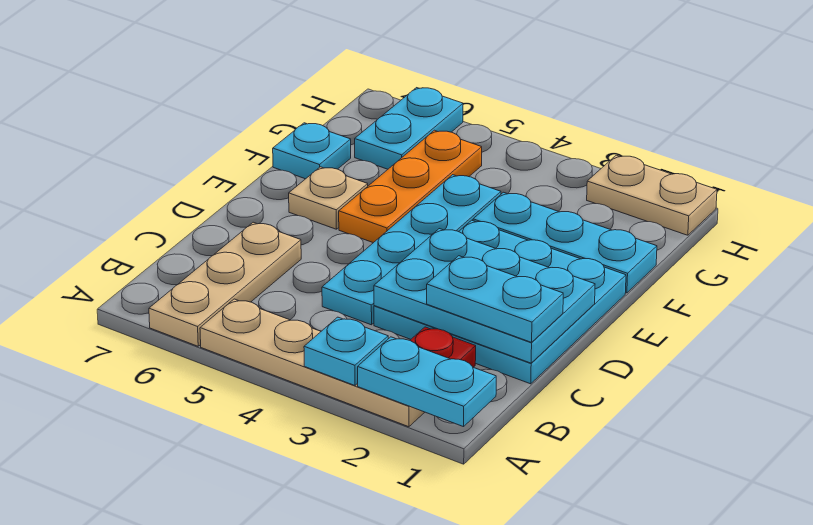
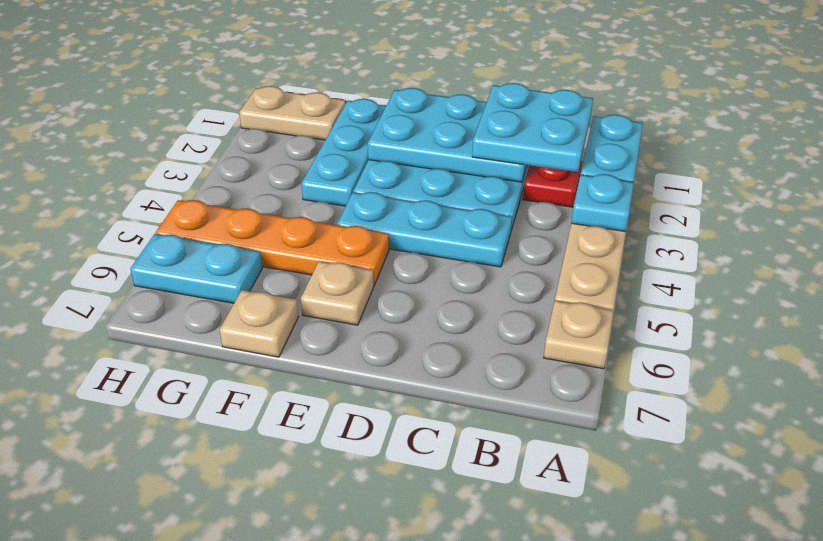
tan 1x3 plate [149,222,301,346] -> tan 1x1 plate [544,300,614,369]
cyan 2x3 plate [374,229,595,363] -> cyan 2x3 plate turned to [368,88,527,182]
cyan 1x2 plate [427,256,563,342] -> cyan 2x2 plate [472,83,593,172]
cyan 1x4 plate [322,175,501,325] -> cyan 1x3 plate [337,192,512,267]
orange 1x3 plate [339,130,482,243] -> orange 1x4 plate [156,200,389,285]
cyan 1x1 plate [273,123,351,179] -> tan 1x1 plate [220,290,299,357]
tan 1x2 plate [587,155,717,235] -> tan 1x2 plate turned to [239,86,346,140]

